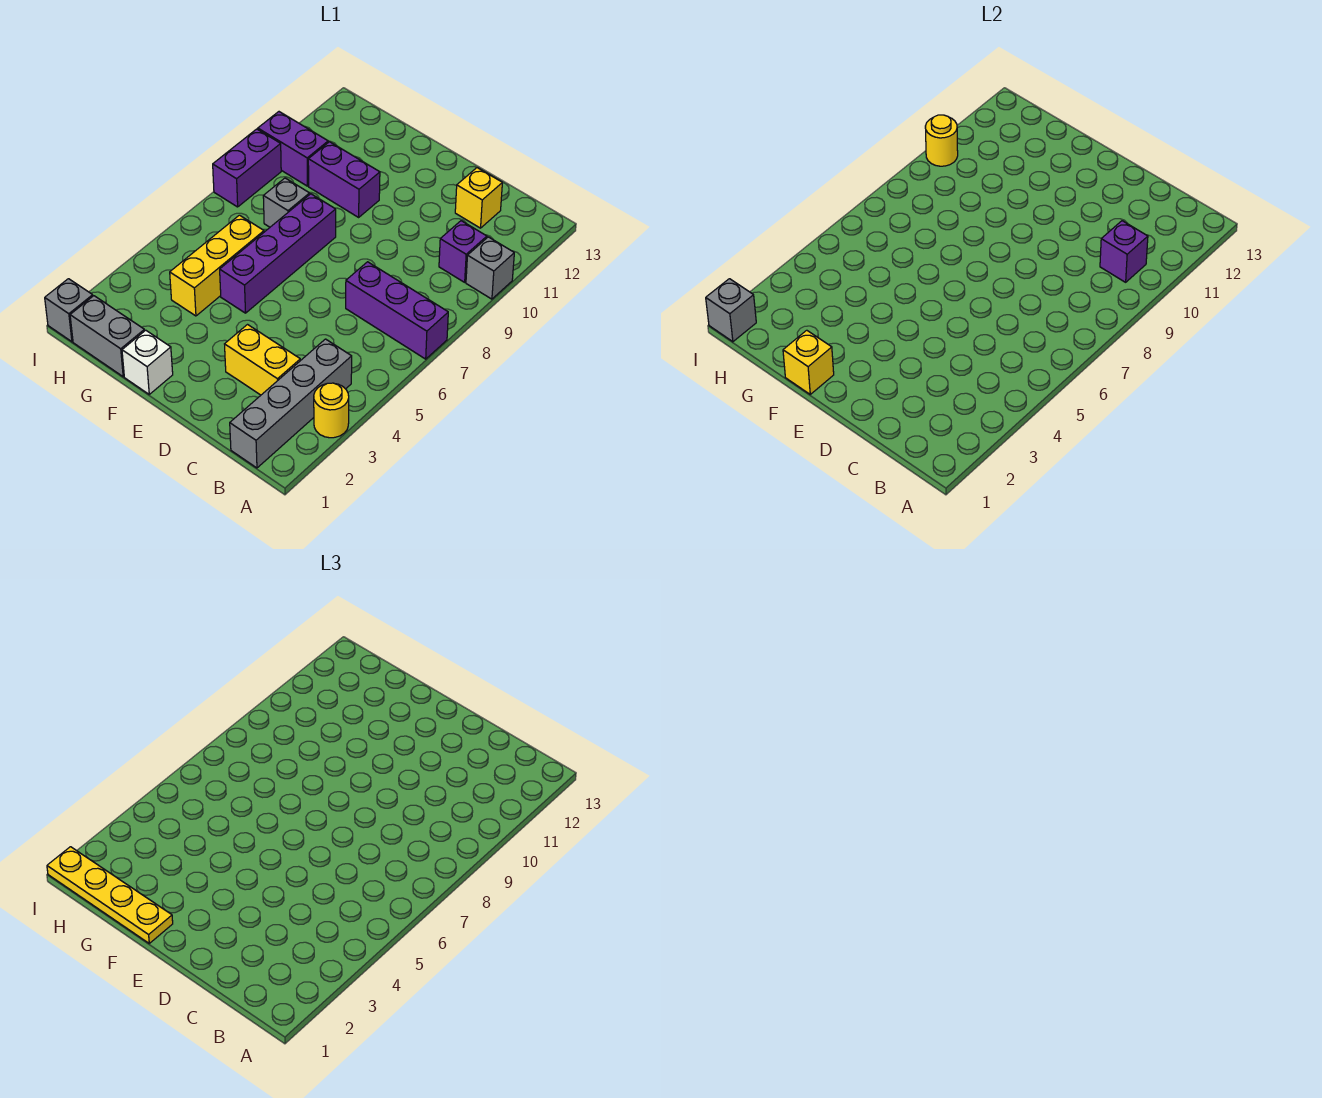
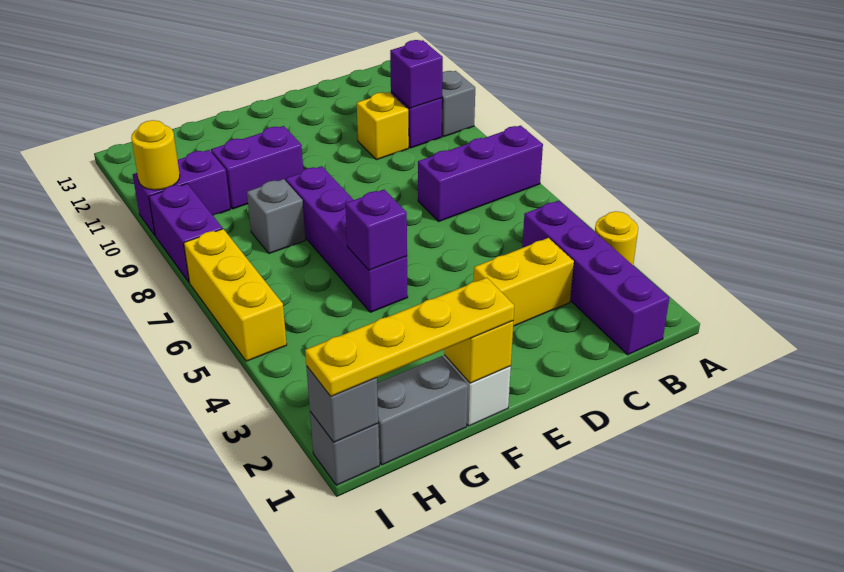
grey 1x4 brick [230,339,352,468] -> purple 1x4 brick [522,201,669,355]
yellow 1x1 brick [455,168,502,228] -> yellow 1x1 brick moved to [357,92,409,160]
none -> purple 1x1 brick [345,190,407,270]
yellow 1x3 brick [170,215,264,316] -> yellow 1x3 brick moved to [184,229,287,361]

